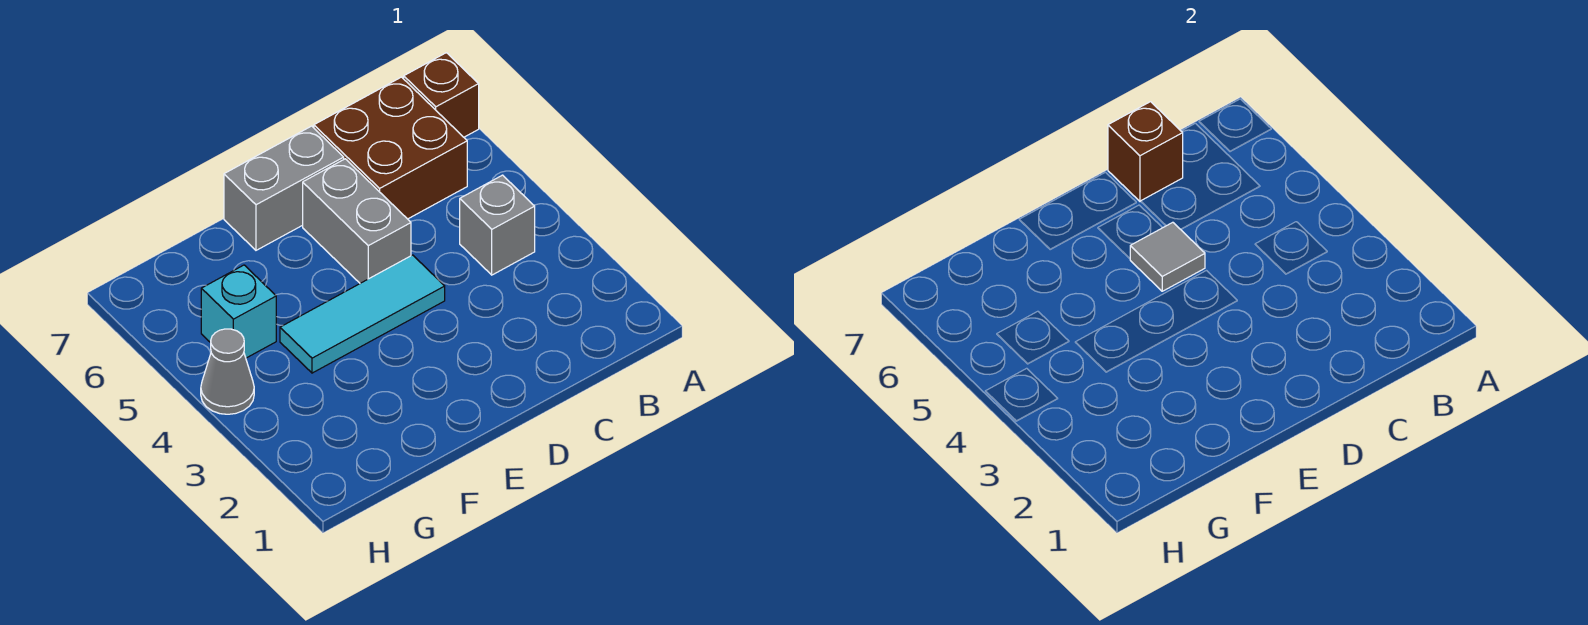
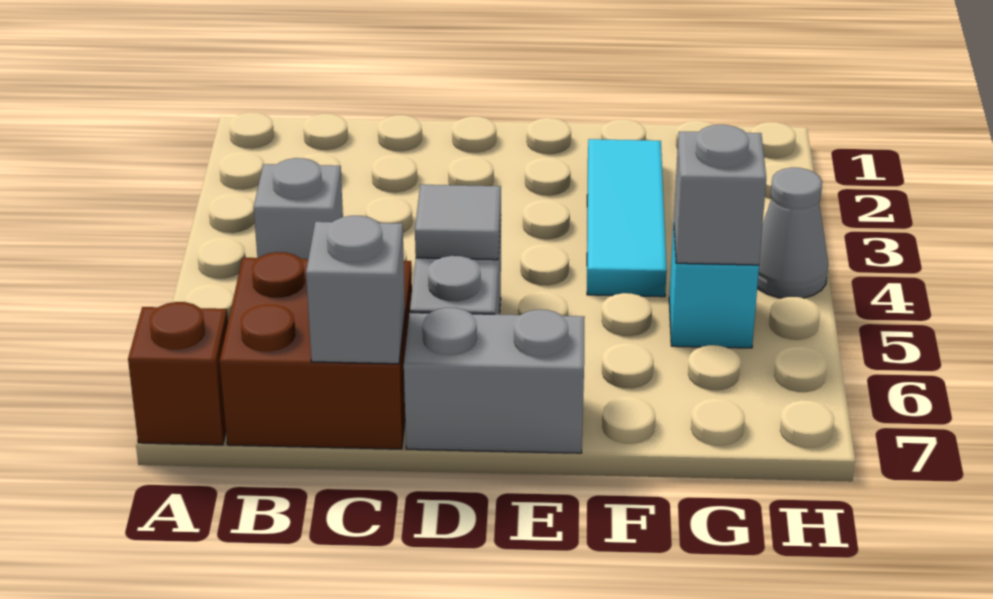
brown 1x1 brick [1108,102,1183,201] -> grey 1x1 brick [306,216,405,364]
cyan 1x3 tile [280,255,445,373] -> cyan 1x3 tile turned to [587,139,667,297]
none -> grey 1x1 brick [674,125,766,265]

